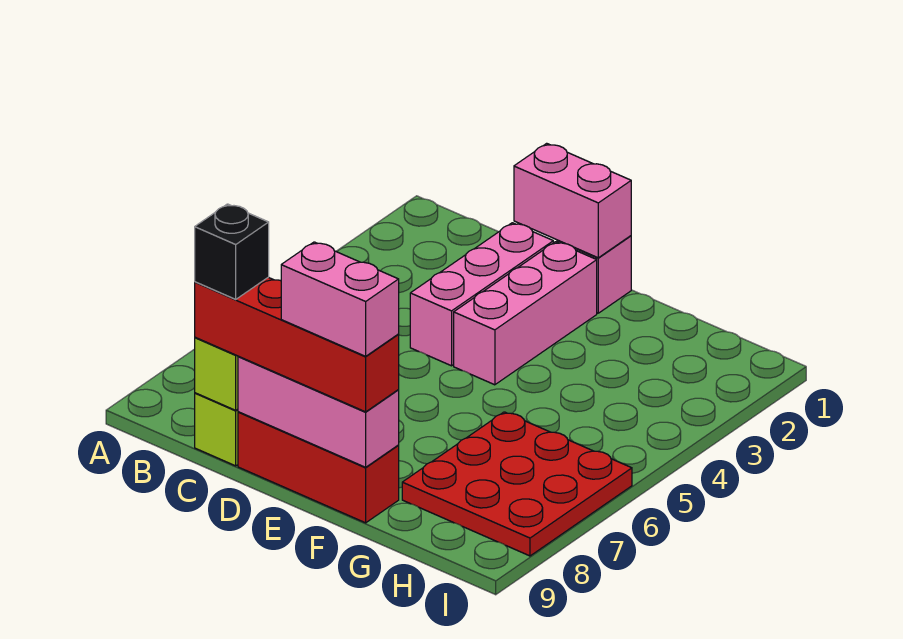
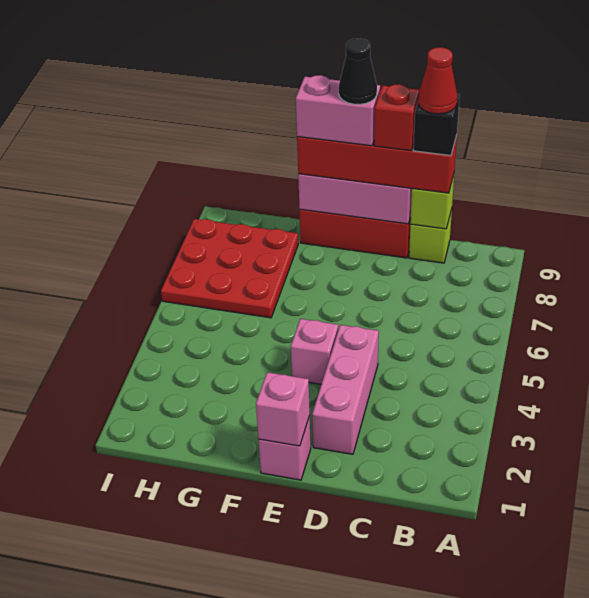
none -> red 1x1 cone [418,47,457,114]
pink 1x2 brick [514,143,631,258] -> pink 1x1 brick [256,372,310,446]
none -> red 1x1 brick [374,84,420,151]
pink 1x3 brick [454,242,597,385] -> pink 1x1 brick [291,319,338,384]
none -> black 1x1 cone [339,39,377,104]

